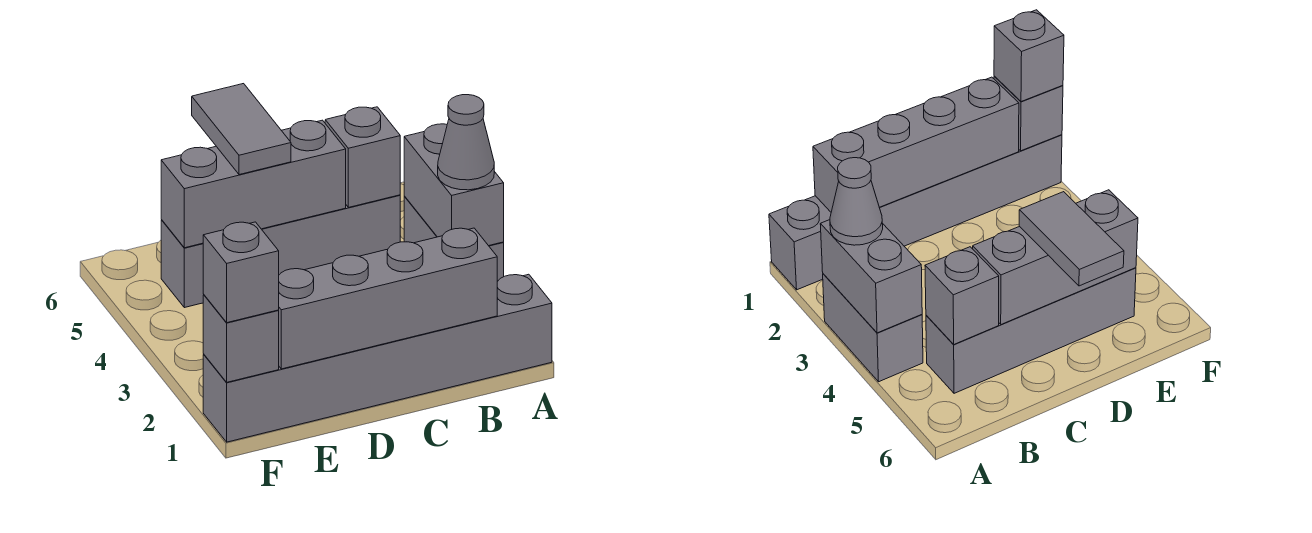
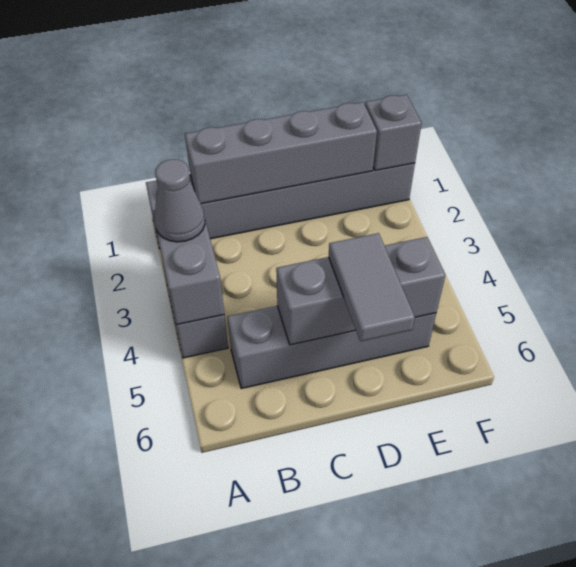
grey 1x1 brick [325,107,400,207] -> none
grey 1x1 brick [203,222,279,323] -> none

